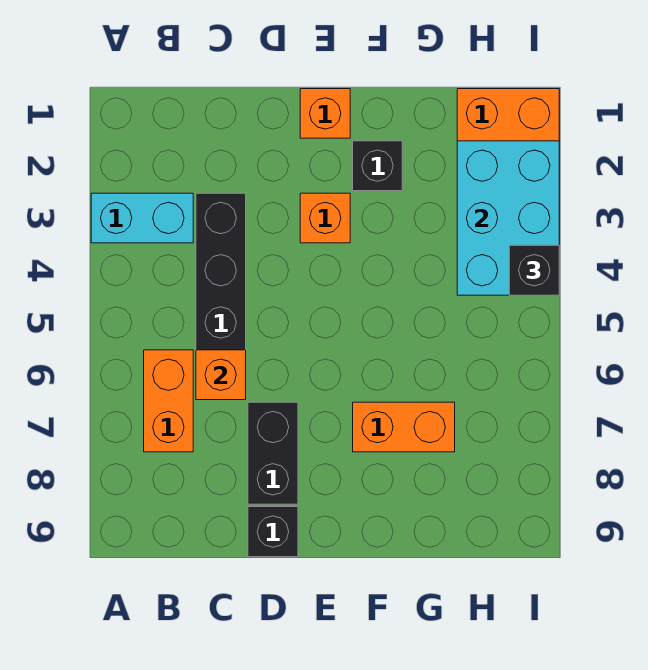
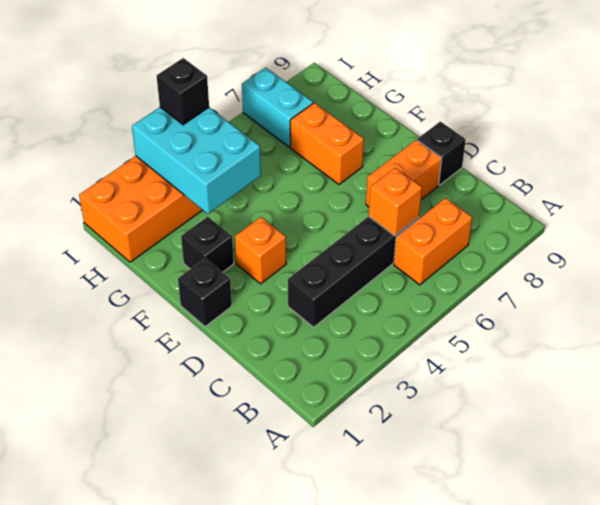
cyan 1x2 brick [91,193,193,243] -> cyan 1x2 brick moved to [242,67,313,147]
black 1x2 brick [248,402,298,504] -> orange 1x2 brick [366,140,442,207]
orange 1x1 brick [300,89,350,138] -> black 1x1 brick [178,258,232,327]
cyan 2x3 brick [457,141,559,295] -> cyan 2x3 brick turned to [132,107,261,214]

